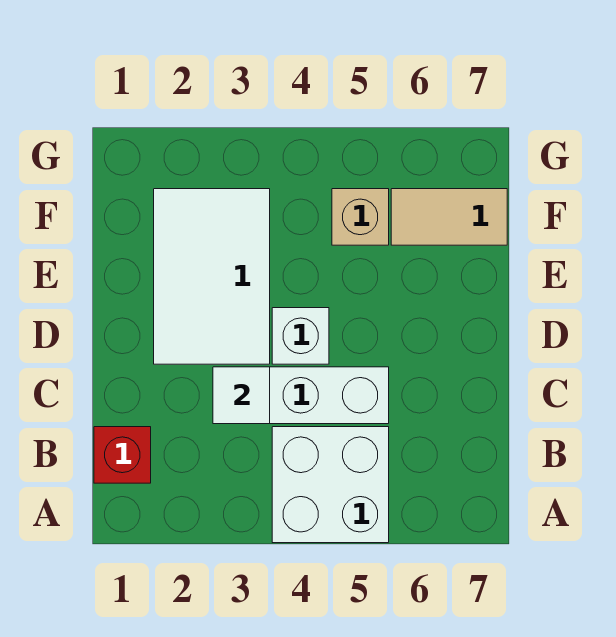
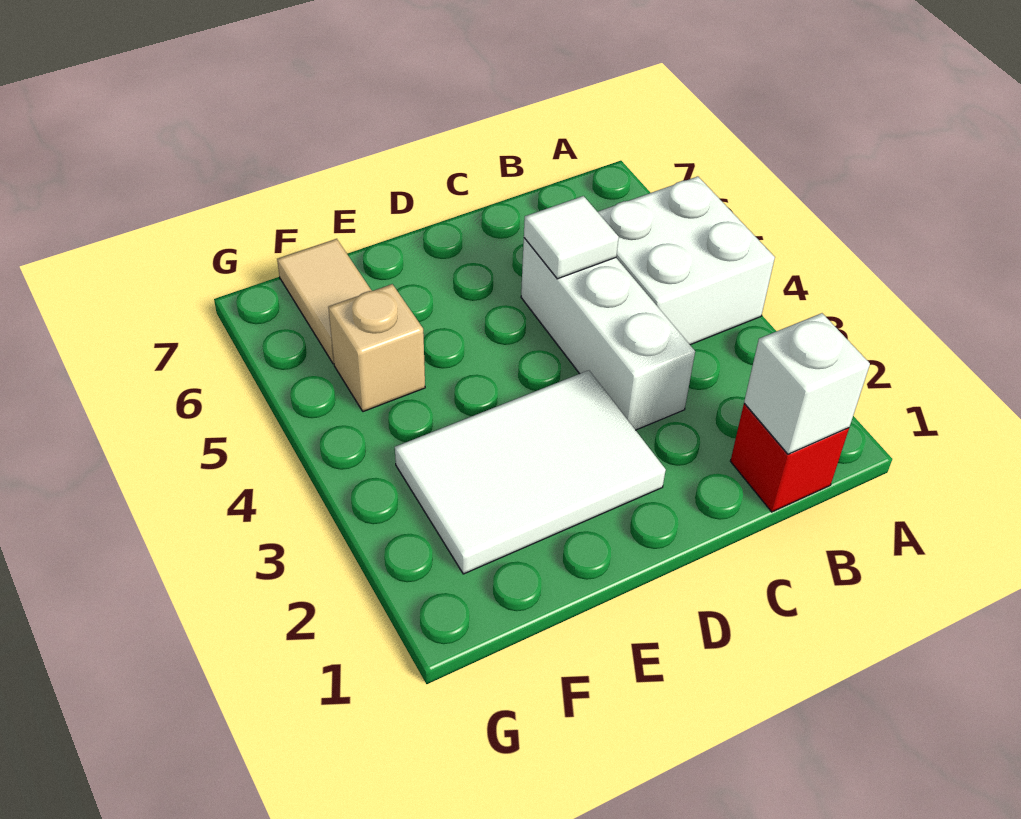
white 1x1 tile [213,367,270,424] -> white 1x1 tile moved to [524,196,619,279]
white 1x1 brick [272,308,329,364] -> white 1x1 brick moved to [744,313,870,454]

